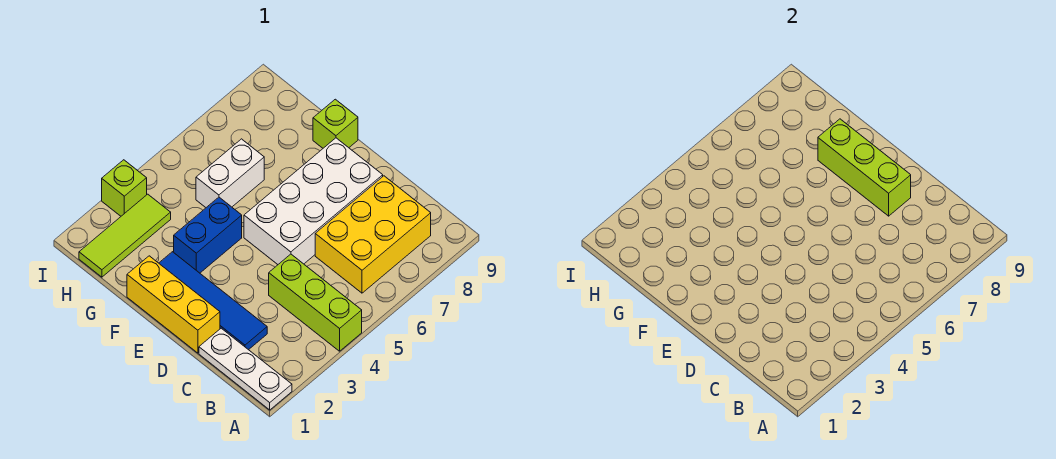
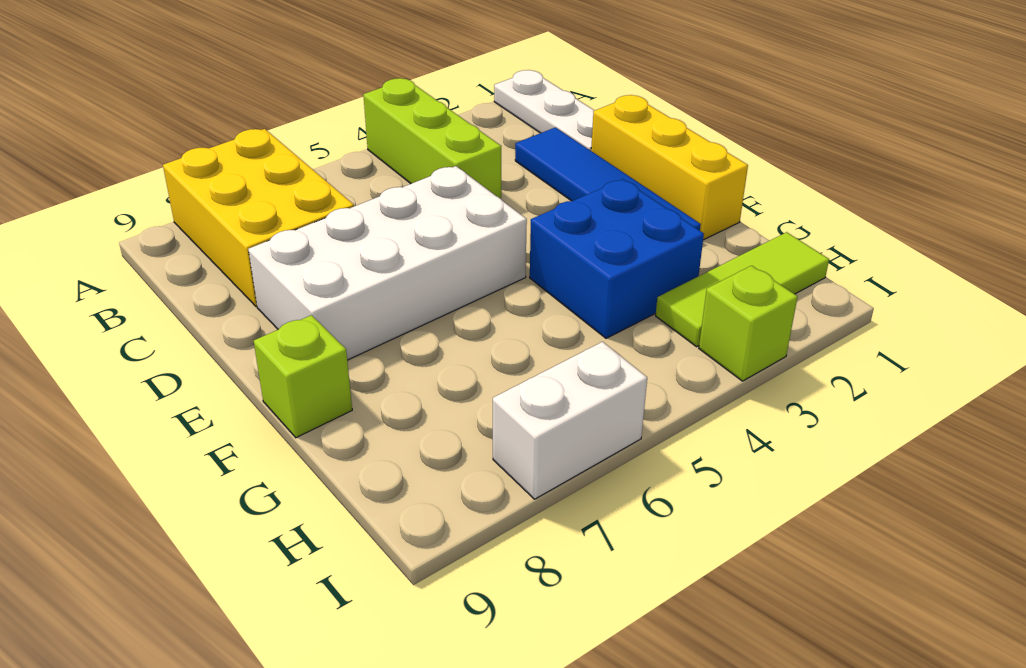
yellow 2x3 brick [315,176,431,293] -> yellow 2x3 brick turned to [163,129,354,307]
lime 1x3 brick [818,119,911,216] -> none
blue 1x2 brick [174,197,242,273] -> blue 2x2 brick [530,179,704,338]
white 1x2 brick [196,139,264,207] -> white 1x2 brick moved to [493,342,647,499]

